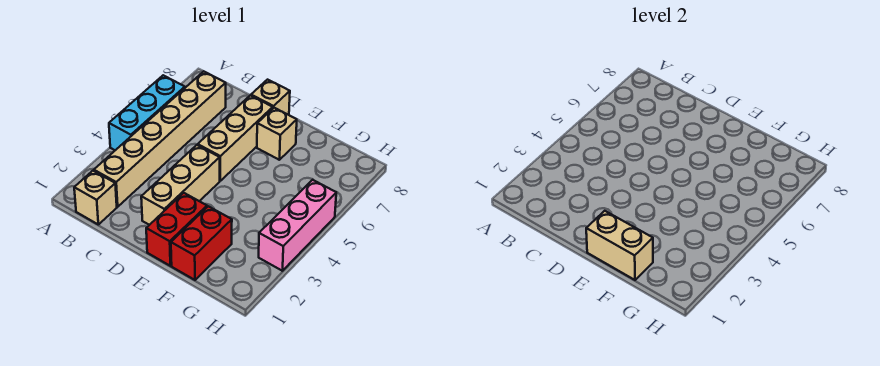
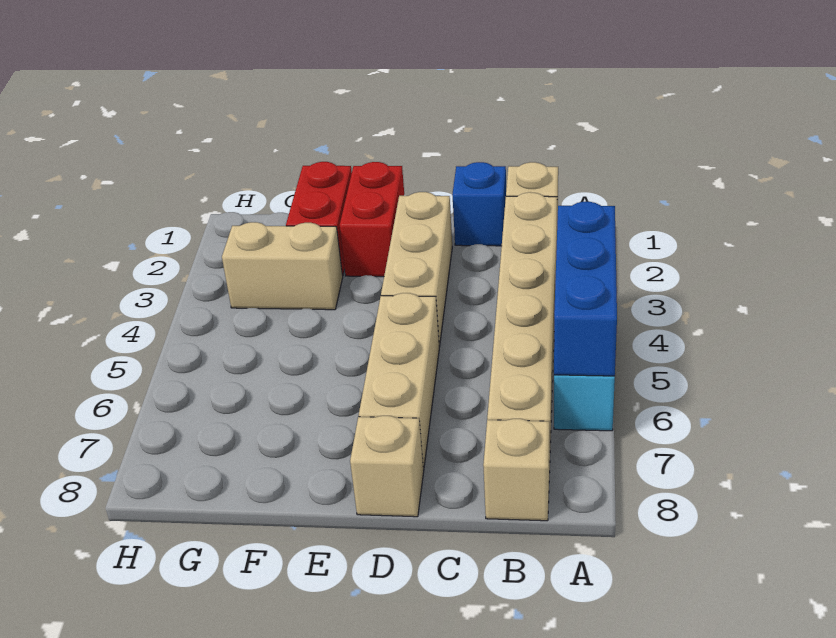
none -> blue 1x3 brick [554,202,617,376]
none -> blue 1x1 brick [452,162,506,246]
tan 1x2 brick [586,211,653,280] -> tan 1x2 brick moved to [222,222,343,310]
tan 1x1 brick [257,108,297,160] -> tan 1x1 brick moved to [483,419,549,521]
pink 1x3 brick [259,180,336,271] -> none

